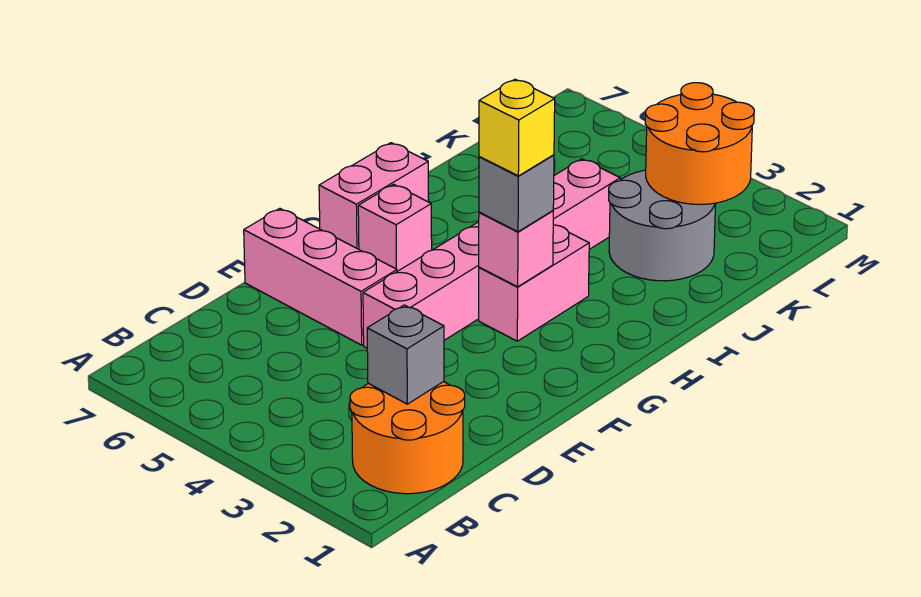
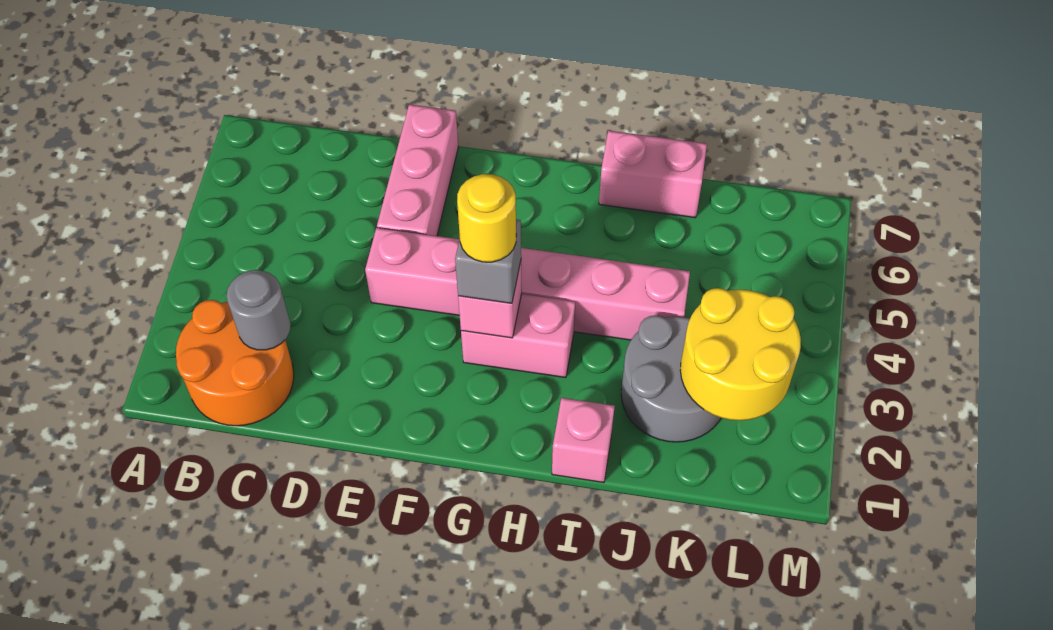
grey 1x1 brick [367,305,444,404] -> grey 1x1 round brick [226,270,291,350]
yellow 1x1 brick [479,79,555,176] -> yellow 1x1 round brick [457,174,516,262]
pink 1x1 brick [358,184,432,271] -> pink 1x1 brick moved to [552,398,615,482]
pink 1x2 brick [319,143,429,249] -> pink 1x2 brick moved to [599,131,707,218]
orange 2x2 round brick [645,83,754,205] -> yellow 2x2 round brick [680,288,801,420]

